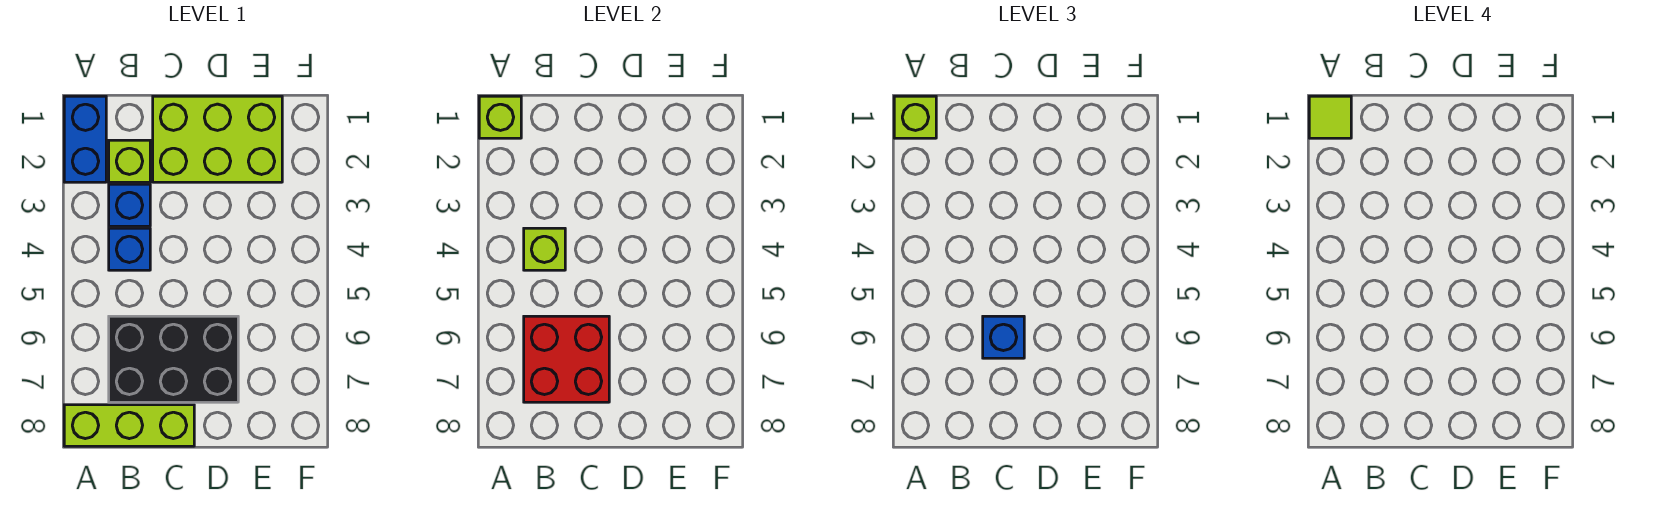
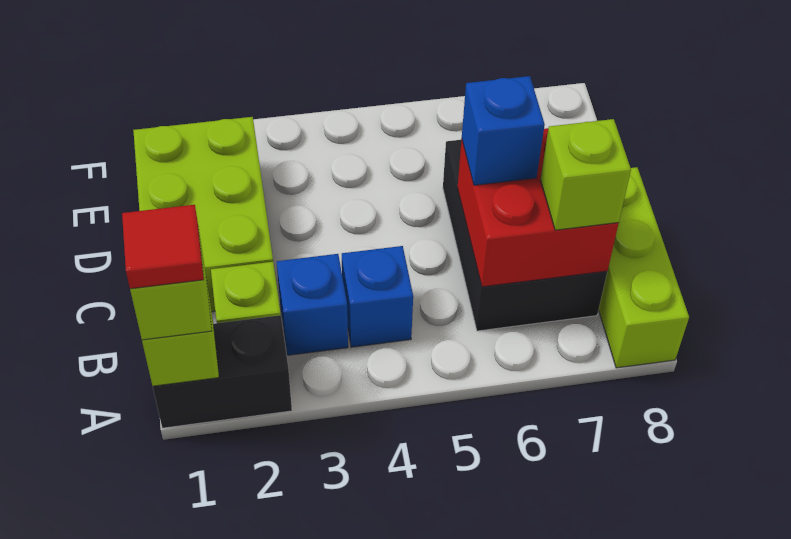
blue 1x2 brick [64,96,106,182] -> black 1x2 brick [153,315,292,428]
lime 1x1 tile [1309,96,1351,138] -> red 1x1 tile [122,205,204,289]
lime 1x1 brick [524,228,565,270] -> lime 1x1 brick moved to [541,119,631,230]

